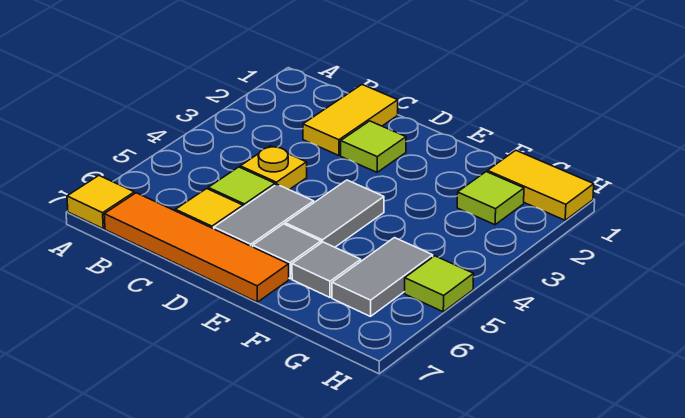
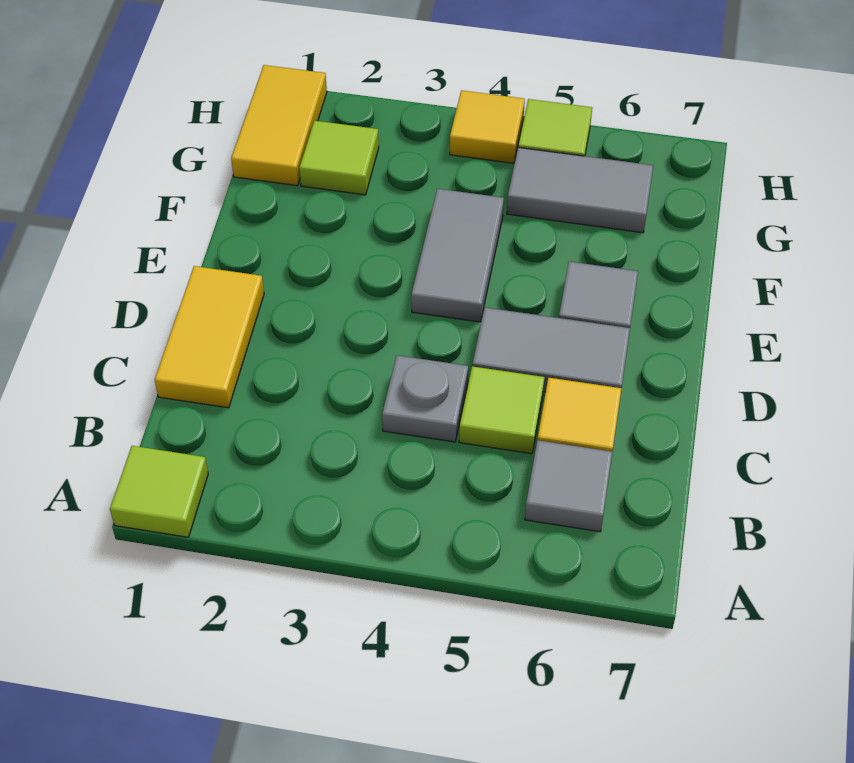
yellow 1x1 tile [67,176,134,229] -> yellow 1x1 tile moved to [450,90,525,163]
orange 1x4 tile [104,193,289,302] -> none
yellow 1x2 tile [303,85,398,155] -> yellow 1x2 tile turned to [155,266,264,408]
yellow 1x1 plate [240,146,307,190] -> grey 1x1 plate [382,355,468,442]
lime 1x1 tile [341,121,406,172] -> lime 1x1 tile moved to [110,446,208,537]
grey 1x2 tile [285,180,384,247] -> grey 1x2 tile turned to [411,189,504,322]
grey 1x1 tile [292,242,361,297] -> grey 1x1 tile moved to [525,440,612,532]

